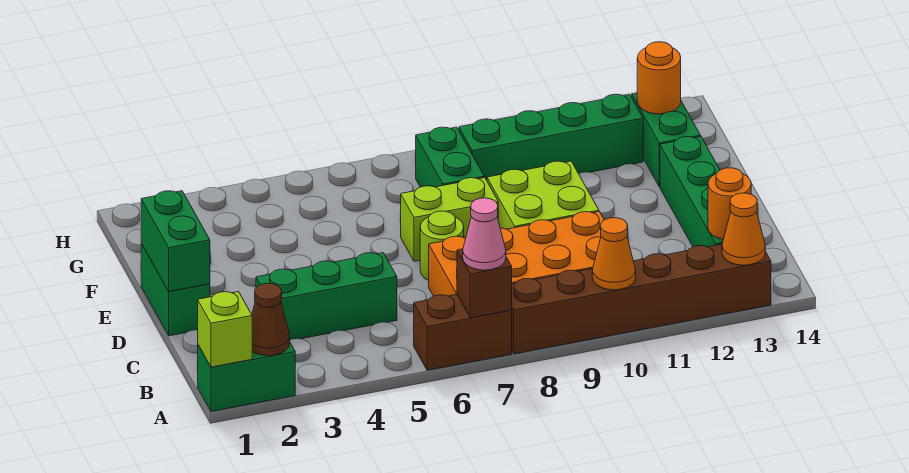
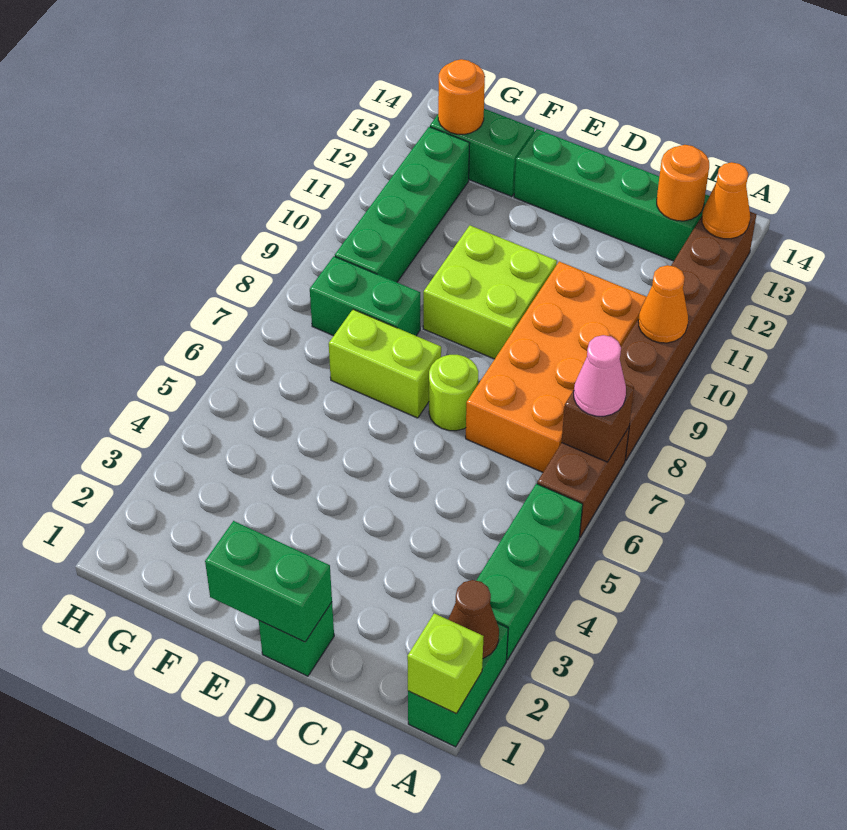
green 1x3 brick [256,253,397,340] -> green 1x3 brick moved to [476,484,583,660]
green 1x2 brick [141,244,210,336] -> green 1x1 brick [259,602,334,676]
lime 1x2 brick [400,178,498,261] -> lime 1x2 brick turned to [329,309,441,418]

